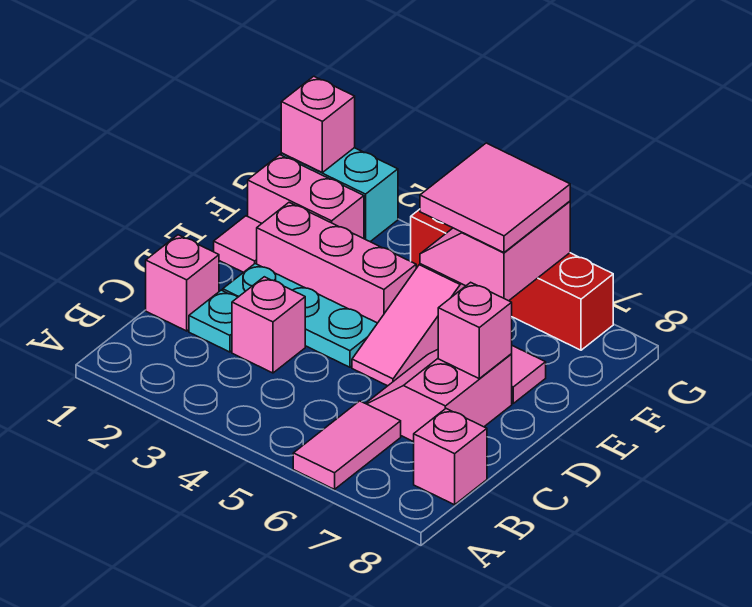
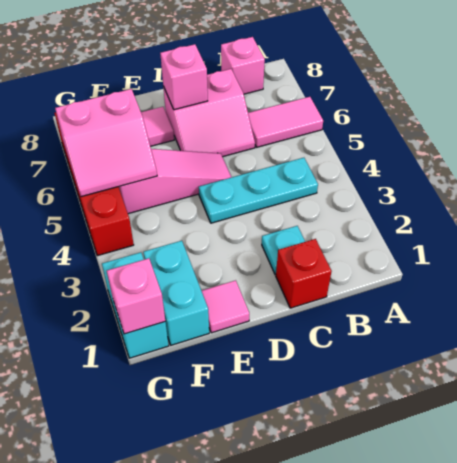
pink 1x1 brick [146,235,219,331] -> red 1x1 brick [276,239,332,308]
pink 1x1 brick [232,277,305,373] -> none
cyan 1x3 plate [223,264,377,367] -> cyan 1x3 plate turned to [199,158,318,223]
pink 1x3 brick [257,203,416,323] -> none
pink 1x2 brick [248,155,364,239] -> cyan 1x2 brick [143,241,209,345]
pink 2x2 tile [420,143,570,252] -> none

